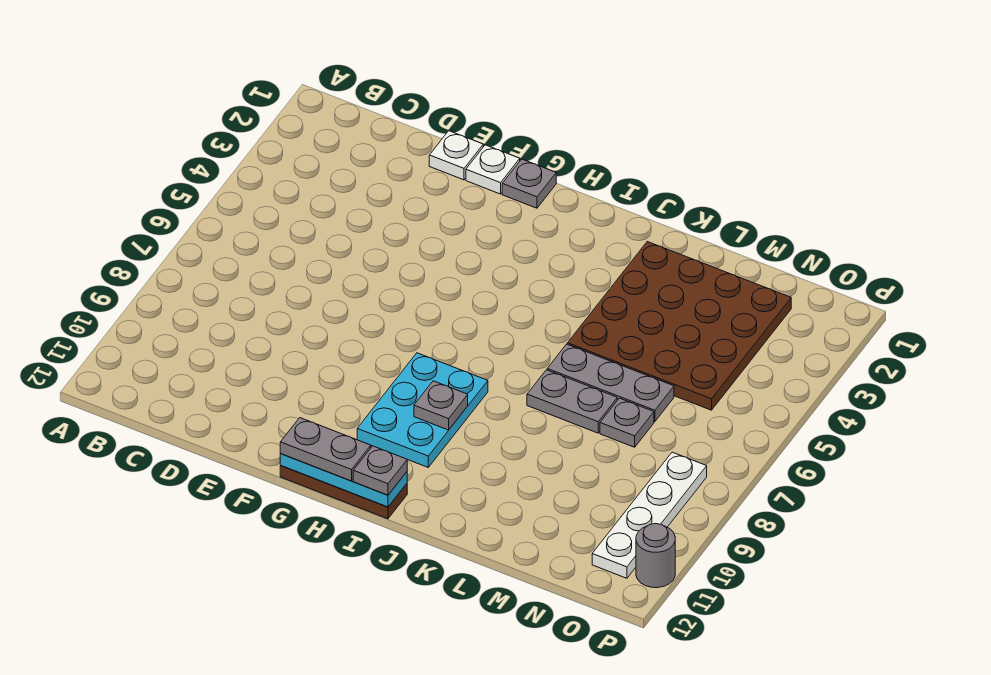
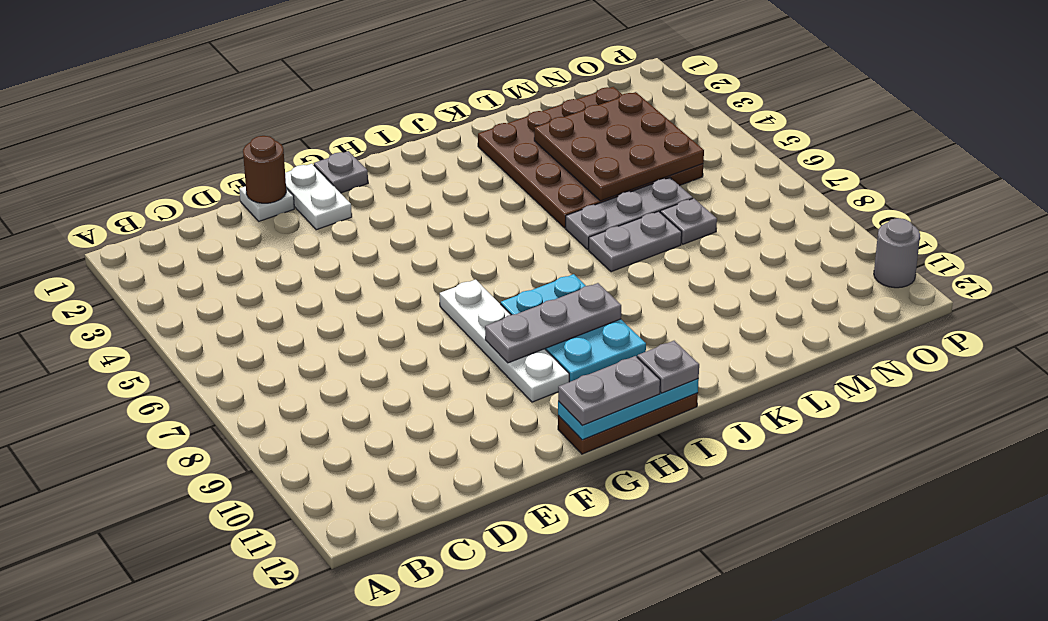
none -> brown 1x1 round brick [243,136,286,203]
white 1x1 plate [466,145,520,194] -> white 1x2 plate [285,164,352,230]
grey 1x1 plate [414,381,468,430] -> grey 1x3 plate [485,283,621,363]
none -> brown 3x3 plate [534,92,704,201]
white 1x4 plate [592,452,707,578] -> white 1x4 plate moved to [440,280,569,402]

